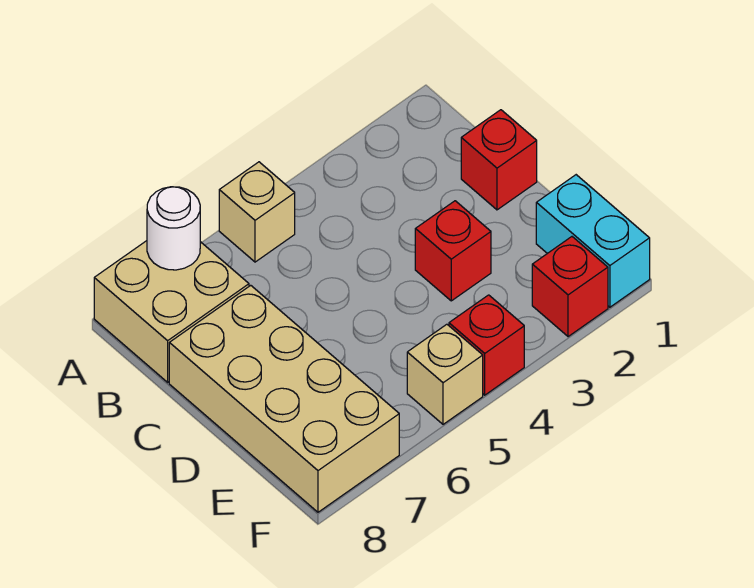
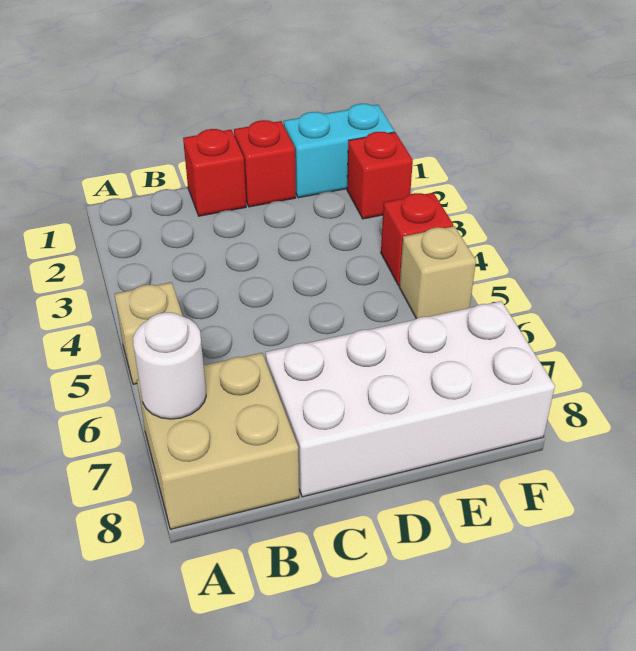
tan 2x4 brick [169,285,399,512] -> white 2x4 brick [265,301,555,497]
red 1x1 brick [415,201,491,301] -> red 1x1 brick moved to [234,120,296,207]

